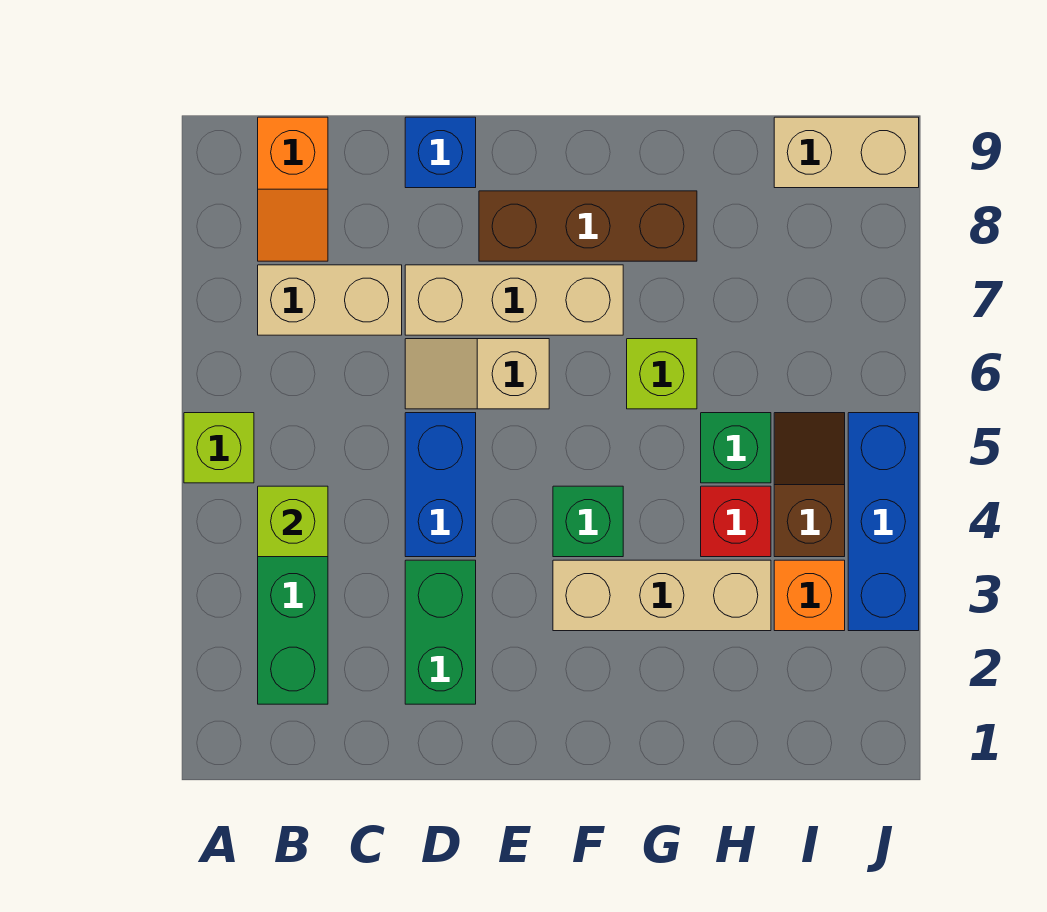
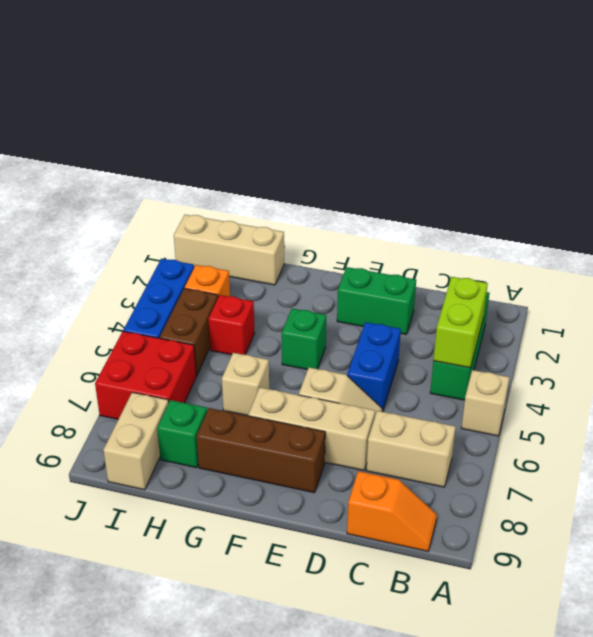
lime 1x1 brick [184,413,254,483] -> tan 1x1 brick [461,370,509,436]
lime 1x1 brick [258,486,328,557] -> lime 1x2 brick [433,277,488,368]
orange 1x2 slope [258,117,328,261] -> orange 1x2 slope turned to [347,471,437,551]
green 1x2 brick [405,560,476,704] -> green 1x2 brick turned to [337,267,416,334]
blue 1x1 brick [405,117,476,188] -> none
tan 1x3 brick [553,560,771,631] -> tan 1x3 brick moved to [174,215,284,285]
lime 1x1 brick [627,339,697,409] -> tan 1x1 brick [222,353,269,416]
green 1x1 brick [701,413,771,483] -> green 1x1 brick moved to [157,400,207,468]
brown 1x2 slope [774,413,845,557] -> brown 1x2 brick [160,288,218,376]
none -> red 2x2 brick [95,331,196,419]
tan 1x2 brick [774,117,919,188] -> tan 1x2 brick turned to [103,392,169,490]

